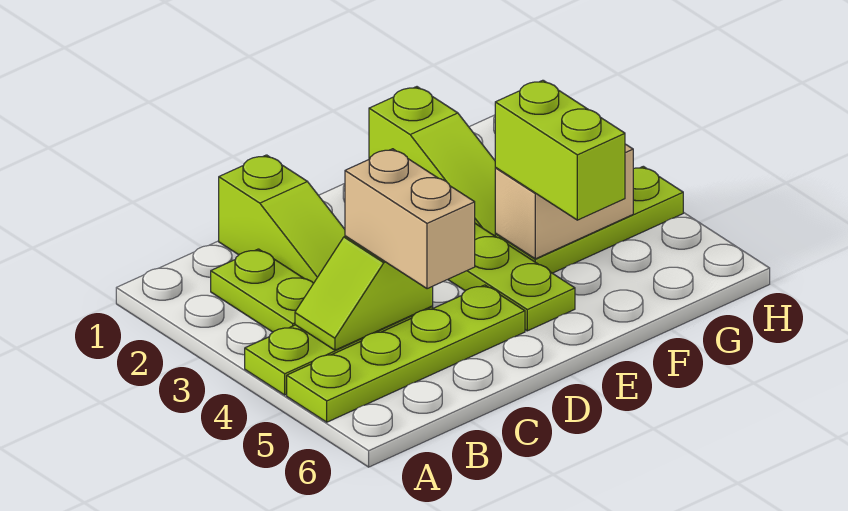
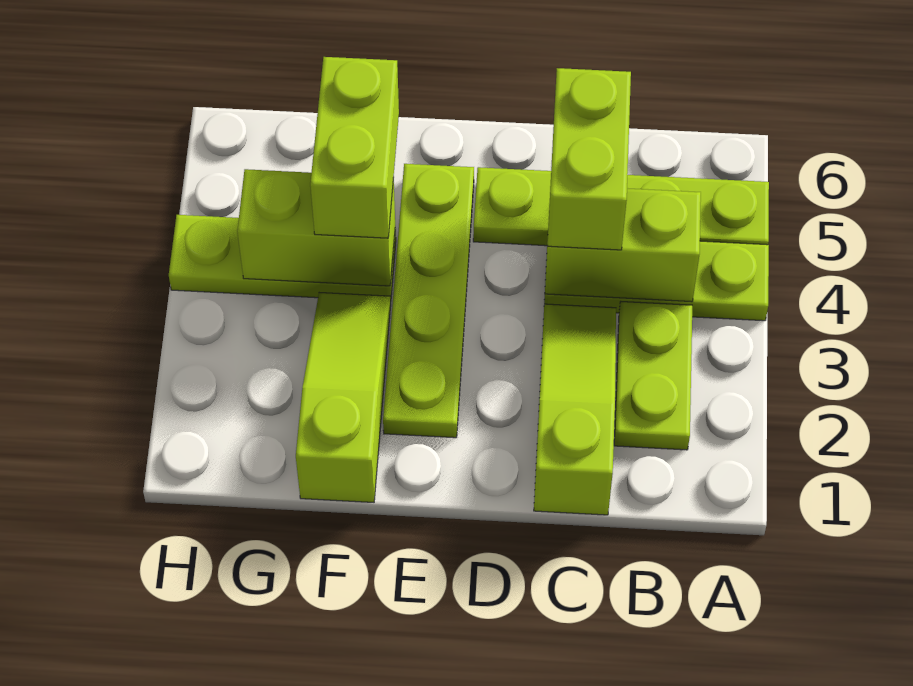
lime 1x2 slope [295,236,433,350] -> lime 1x2 brick [545,188,701,302]
tan 1x2 brick [345,149,475,289] -> lime 1x2 brick [547,68,631,250]
tan 1x2 brick [495,144,633,259] -> lime 1x2 brick [237,169,395,286]

